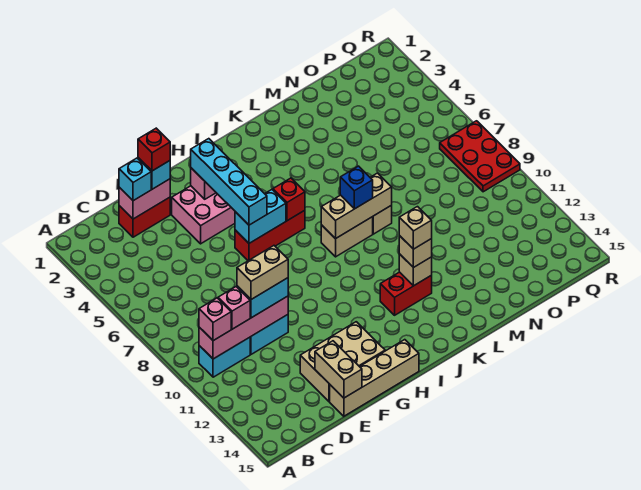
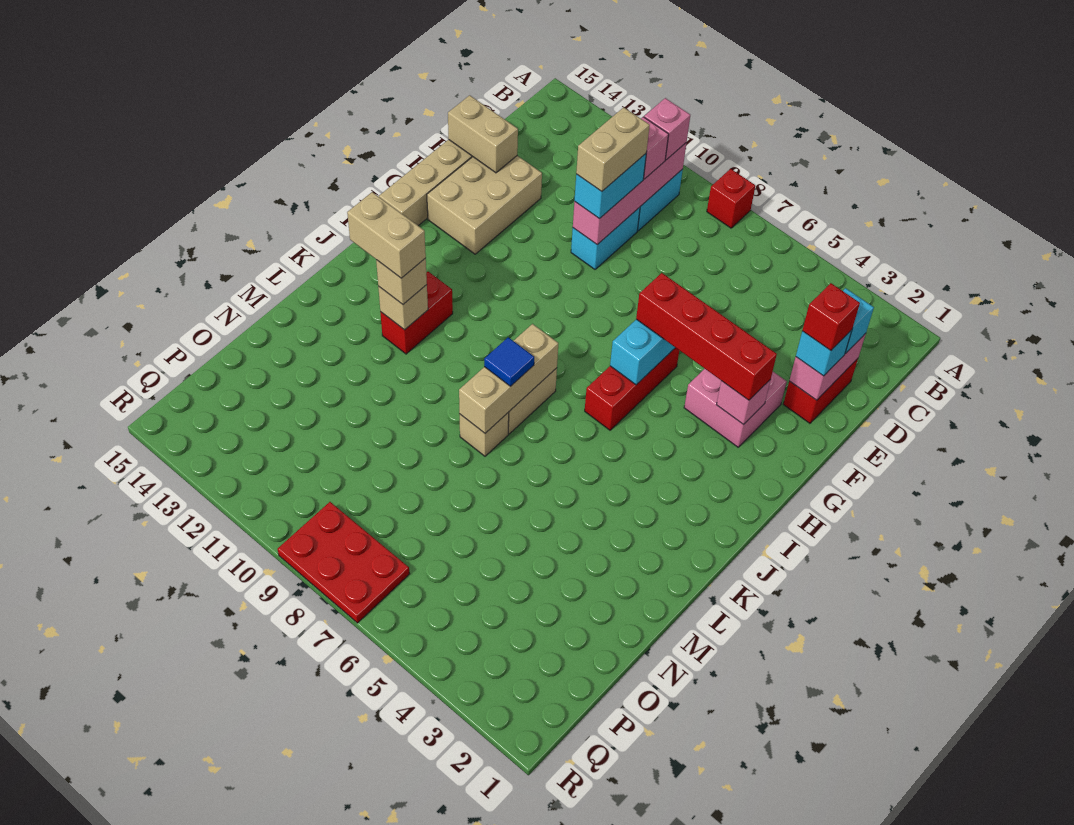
cyan 1x4 brick [191,139,267,225] -> red 1x4 brick [636,273,777,400]
red 1x1 brick [273,178,305,221] -> red 1x1 brick moved to [707,169,755,228]
blue 1x1 brick [340,166,373,209] -> blue 1x1 tile [484,337,534,386]
tan 1x1 brick [399,207,432,249] -> tan 1x2 brick [347,192,426,278]

